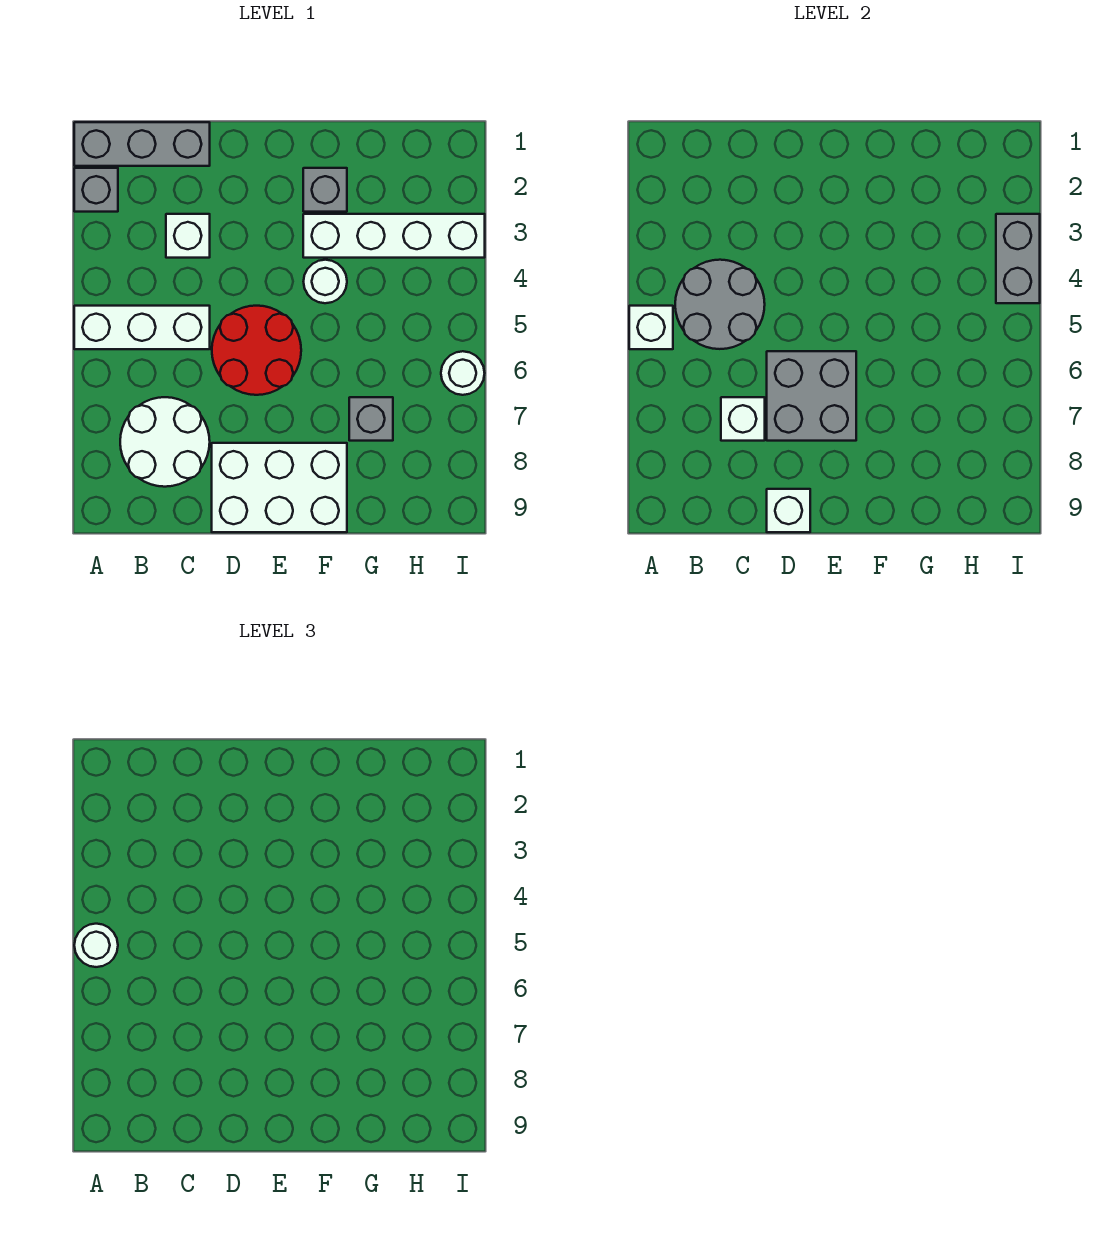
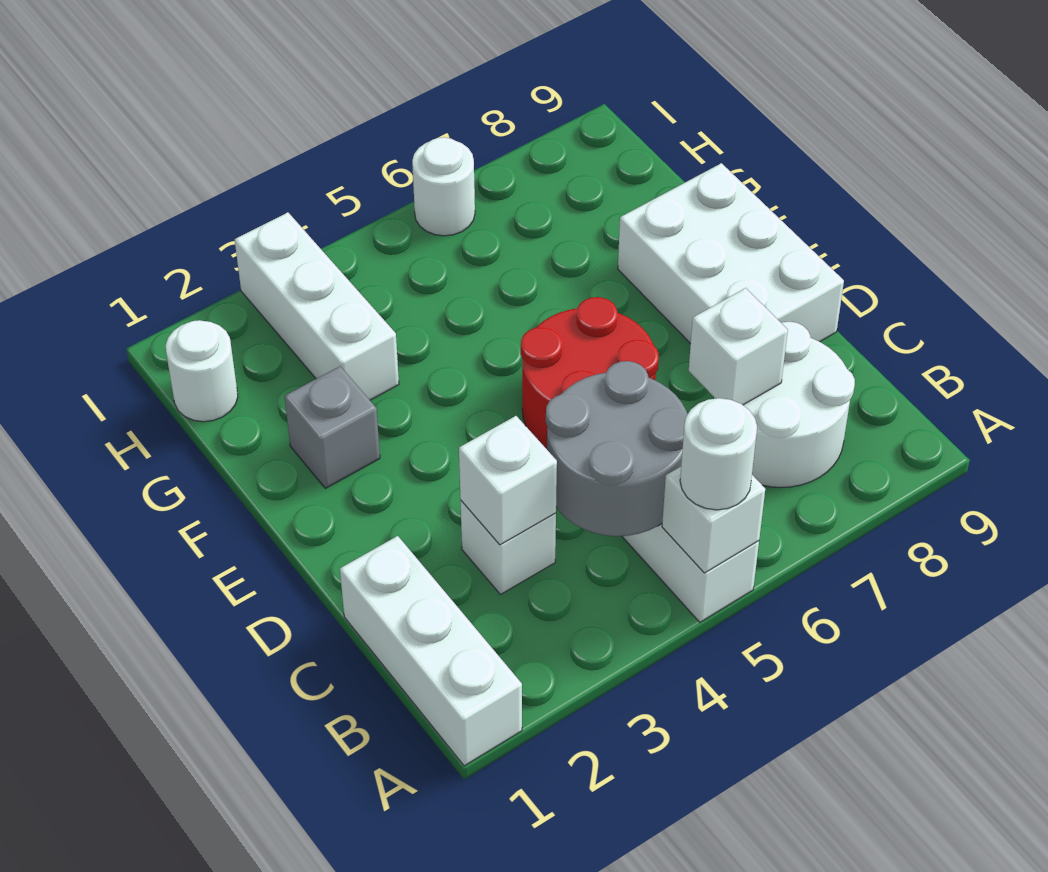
grey 1x3 brick [74,122,210,166] -> white 1x3 brick [340,536,522,766]
grey 1x1 brick [74,168,118,212] -> none
grey 2x2 brick [767,351,856,441] -> none
white 1x1 brick [767,489,810,532] -> white 1x1 brick moved to [459,416,557,545]
white 1x4 brick [303,214,485,258] -> white 1x3 brick [235,212,399,400]
white 1x1 round brick [304,260,347,303] -> white 1x1 round brick moved to [166,320,238,422]
grey 1x1 brick [349,397,393,441] -> none
grey 1x2 brick [996,214,1040,303] -> none

